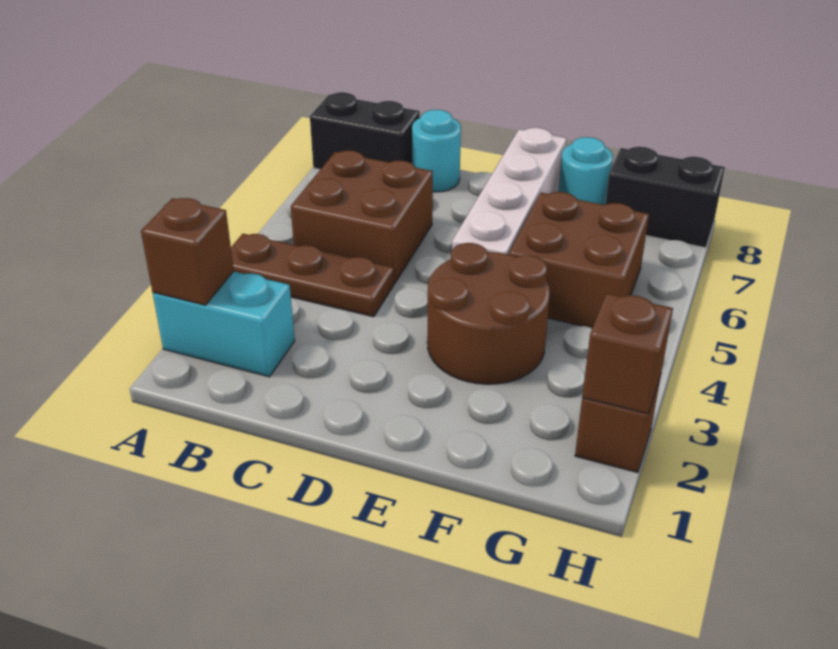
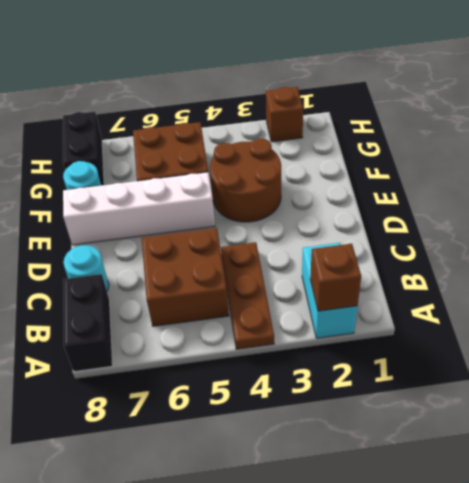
brown 1x1 brick [582,294,673,414] -> none

